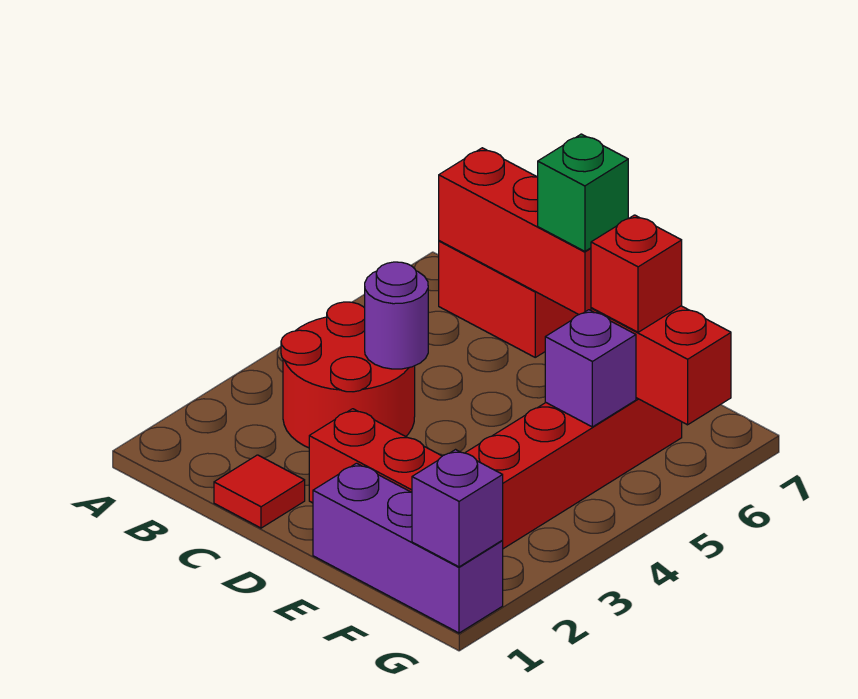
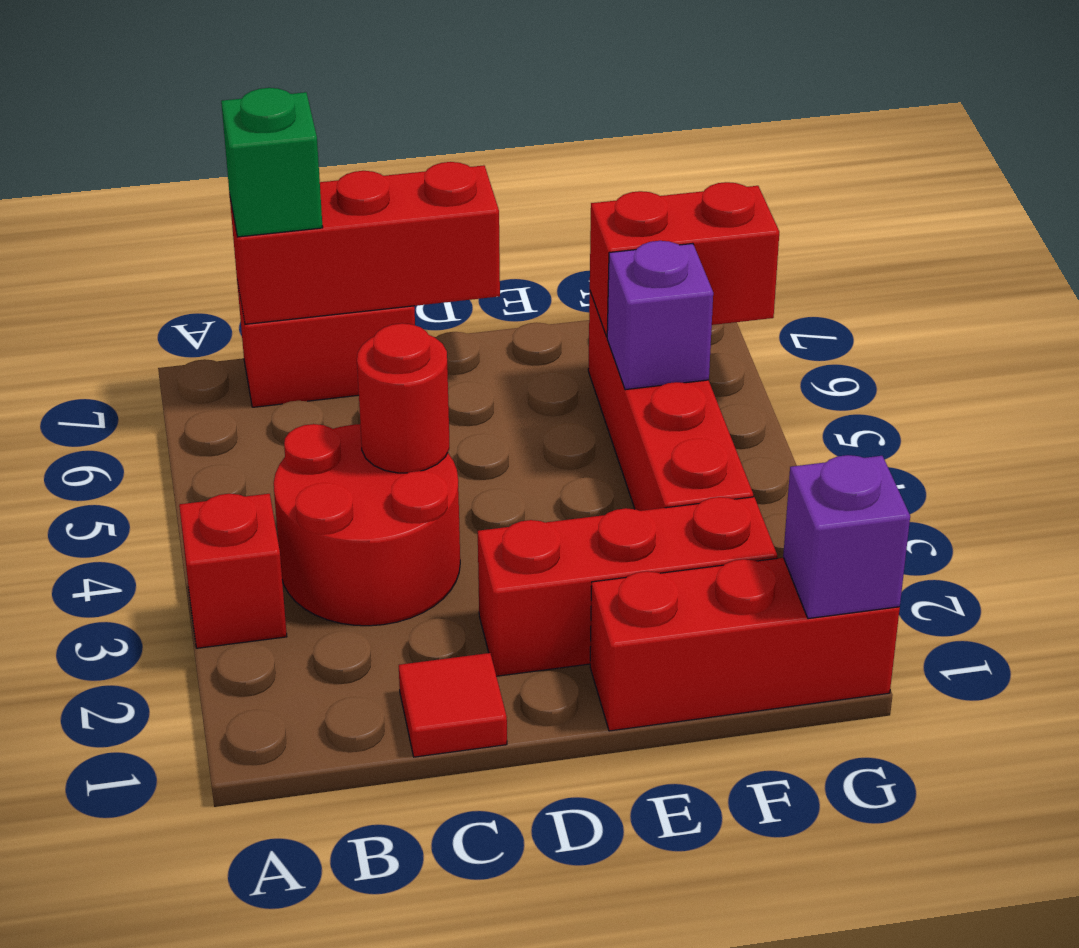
purple 1x1 round brick [365,262,428,369] -> red 1x1 round brick [357,323,449,473]
green 1x1 brick [538,134,628,251] -> green 1x1 brick moved to [221,88,323,237]
purple 1x3 brick [313,463,503,633] -> red 1x3 brick [590,558,900,731]
red 1x1 brick [591,215,682,332] -> red 1x1 brick moved to [179,494,287,648]

